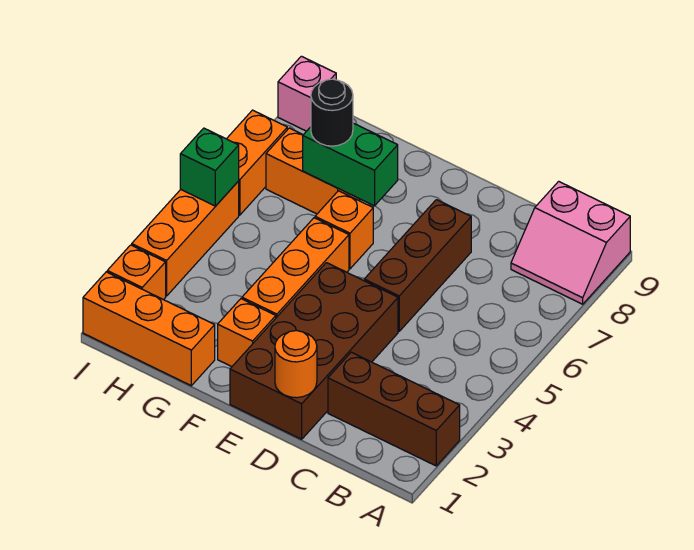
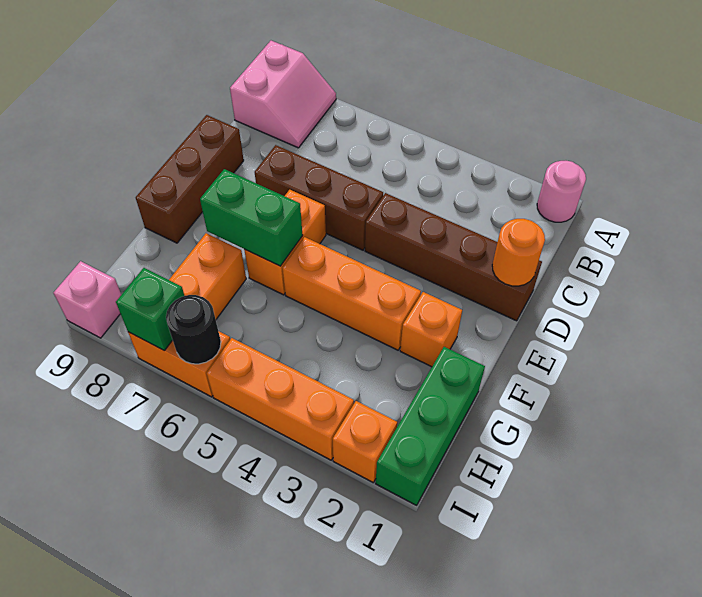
none -> pink 1x1 round brick [537,161,586,222]
brown 1x3 brick [328,352,460,466] -> brown 1x3 brick moved to [136,115,244,243]
brown 2x4 brick [230,263,398,439] -> brown 1x4 brick [365,193,542,321]
orange 1x1 brick [315,191,373,269] -> orange 1x2 brick [244,190,326,295]
green 1x2 brick [303,123,398,206] -> green 1x2 brick turned to [200,169,303,266]
orange 1x3 brick [83,272,215,386] -> green 1x3 brick [376,347,485,505]
black 1x1 round brick [311,79,353,146] -> black 1x1 round brick moved to [166,295,221,364]
green 1x1 brick [180,128,239,206] -> green 1x1 brick moved to [116,268,184,351]

